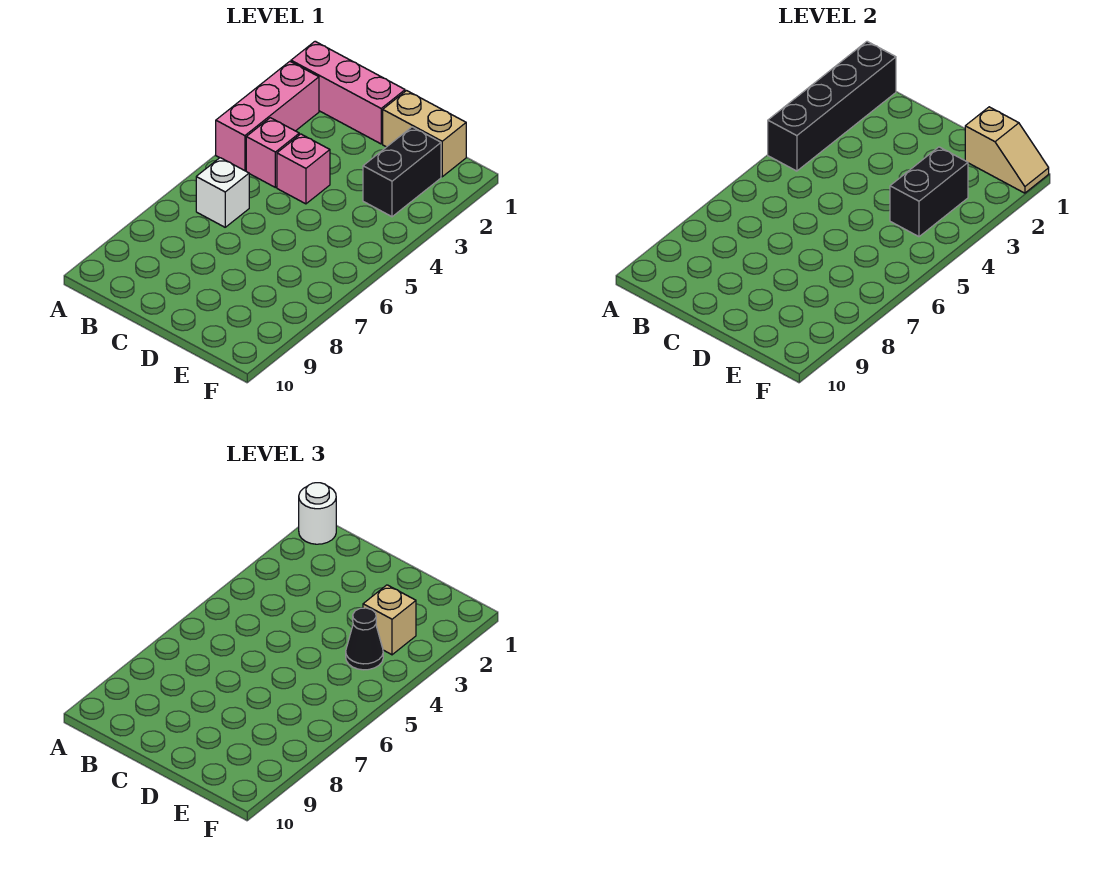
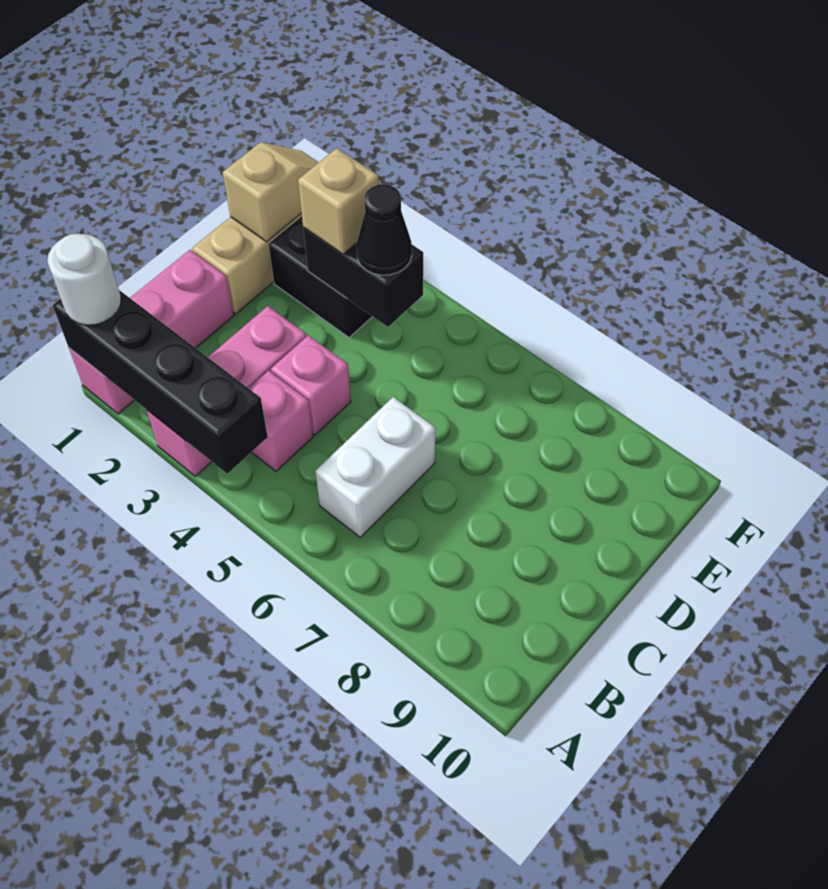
pink 1x3 brick [216,61,319,171] -> pink 1x3 brick turned to [147,306,307,476]
white 1x1 brick [196,158,249,227] -> white 1x2 brick [315,397,435,537]

